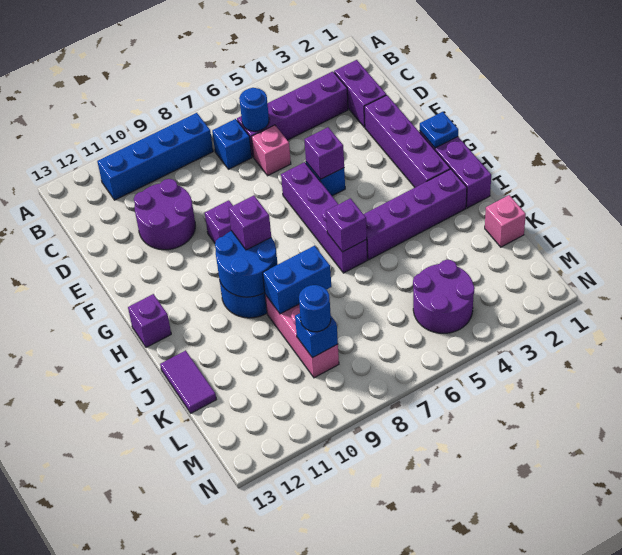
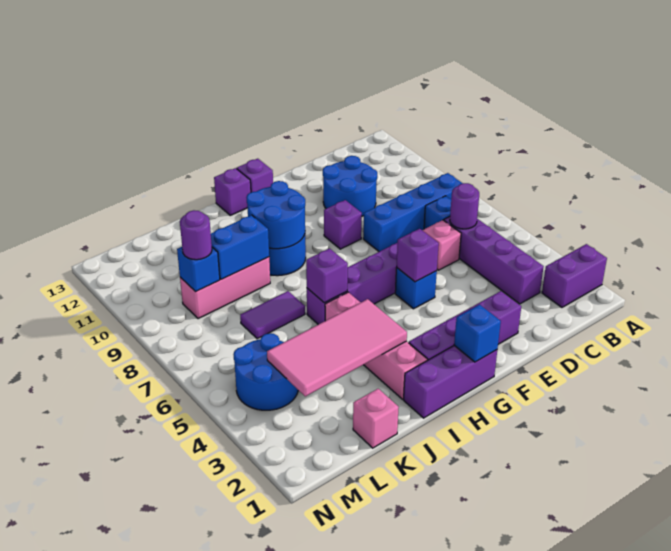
blue 1x4 brick [97,113,213,200] -> blue 1x4 brick turned to [363,173,463,252]
purple 1x2 brick [334,60,386,127] -> purple 1x2 brick moved to [542,244,607,307]
blue 1x1 round brick [239,88,269,131] -> purple 1x1 round brick [450,183,479,229]
purple 2x2 round brick [134,179,195,250] -> blue 2x2 round brick [323,156,377,216]
blue 1x1 plate [420,112,458,148] -> blue 1x1 brick [454,305,501,362]
purple 1x1 brick [229,196,271,250] -> purple 1x1 brick moved to [237,159,273,192]
purple 1x4 brick [364,169,467,260] -> pink 1x4 brick [325,292,428,399]
none -> pink 2x4 tile [267,299,407,396]
blue 1x2 brick [263,246,331,314] -> blue 1x2 brick turned to [211,215,269,279]
purple 1x2 tile [160,350,216,413] -> purple 1x2 tile moved to [240,291,305,339]
purple 2x2 round brick [413,260,475,333] -> blue 2x2 round brick [233,333,298,410]
blue 1x1 round brick [299,285,331,332] -> purple 1x1 round brick [180,210,212,260]

